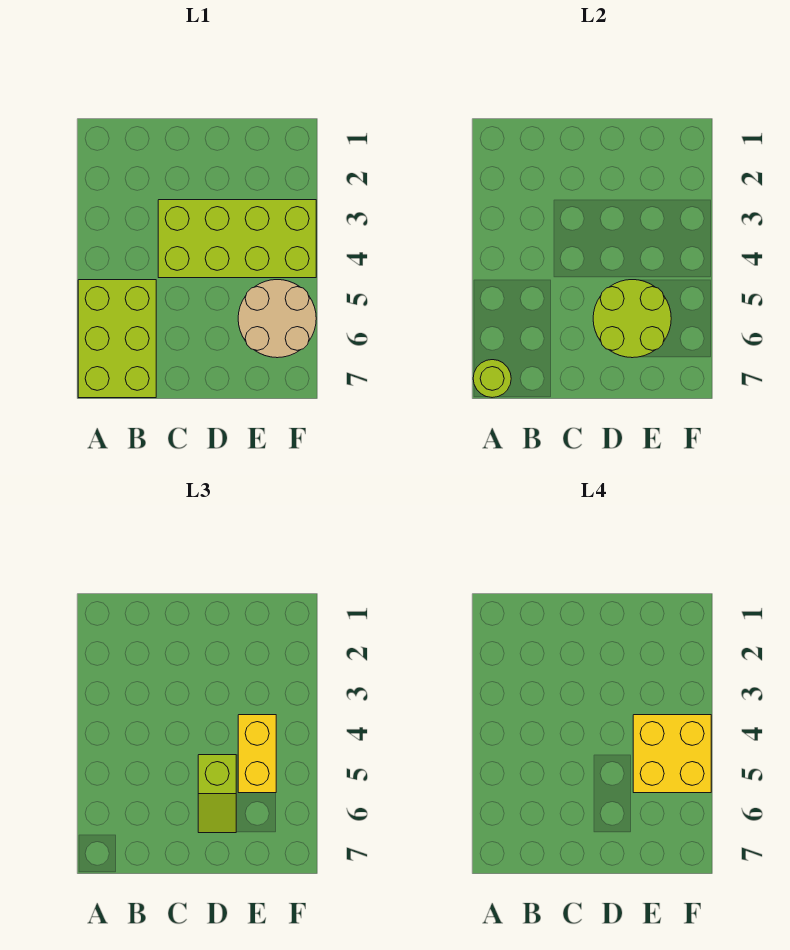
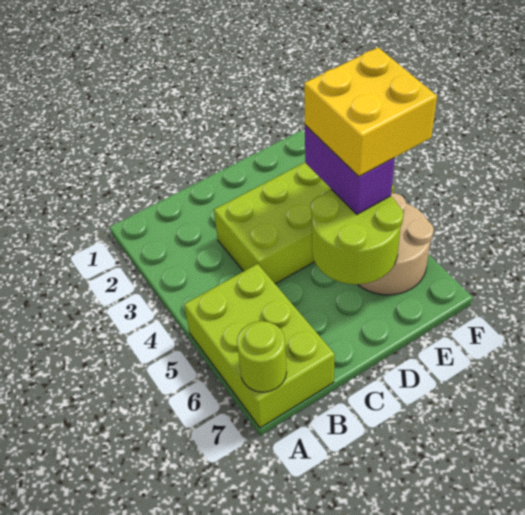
lime 1x2 slope [198,755,236,833] -> none
yellow 1x2 brick [238,715,276,793] -> purple 1x2 brick [305,125,395,214]

